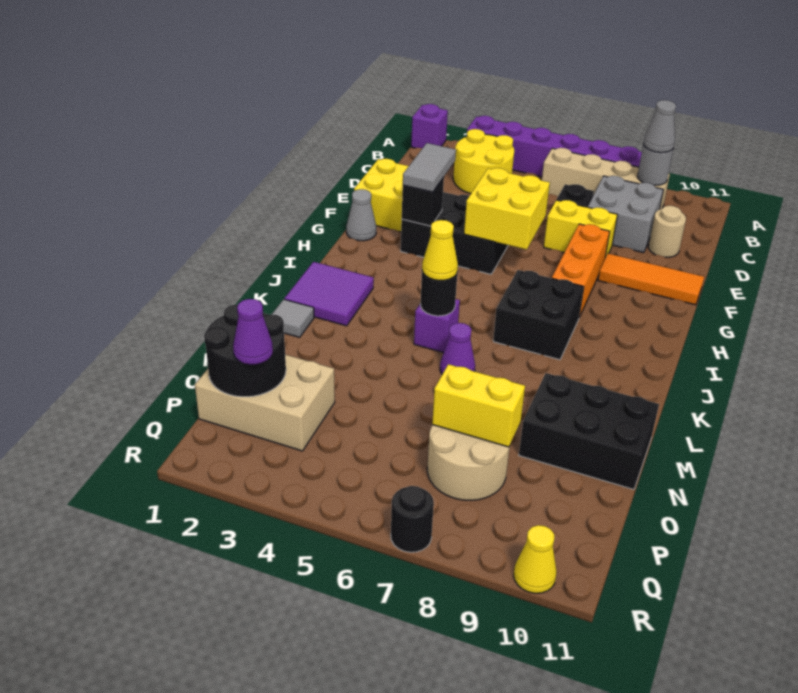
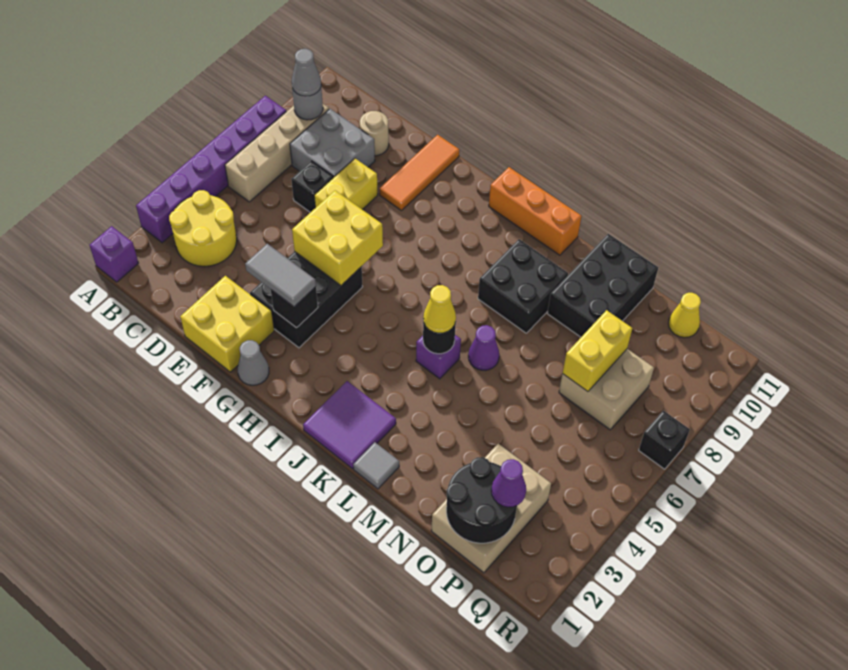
orange 1x3 brick [552,224,610,317] -> orange 1x3 brick moved to [489,167,582,255]
black 2x2 brick [493,270,584,360] -> black 2x2 brick moved to [478,239,568,333]
tan 2x2 round brick [427,425,510,500] -> tan 2x2 brick [559,349,654,430]
black 1x1 round brick [391,486,434,552] -> black 1x1 brick [639,411,690,469]
yellow 1x1 cone [514,525,557,593] -> yellow 1x1 cone moved to [668,293,701,338]

